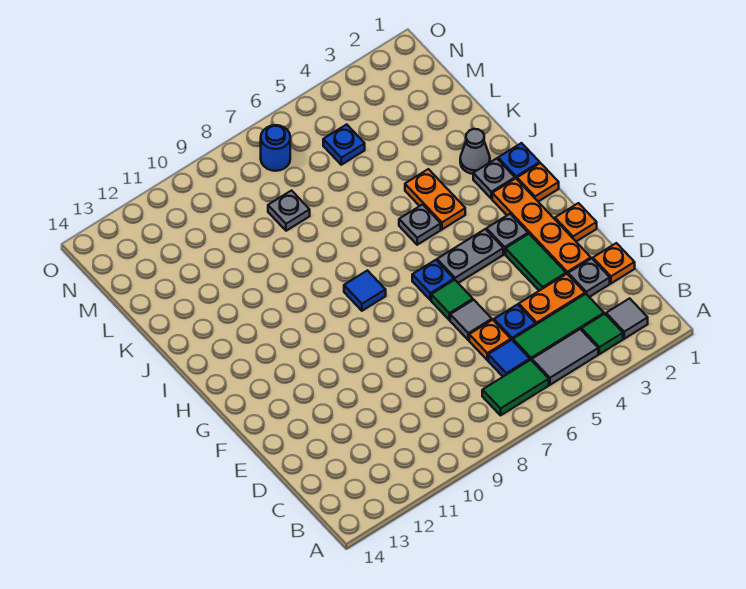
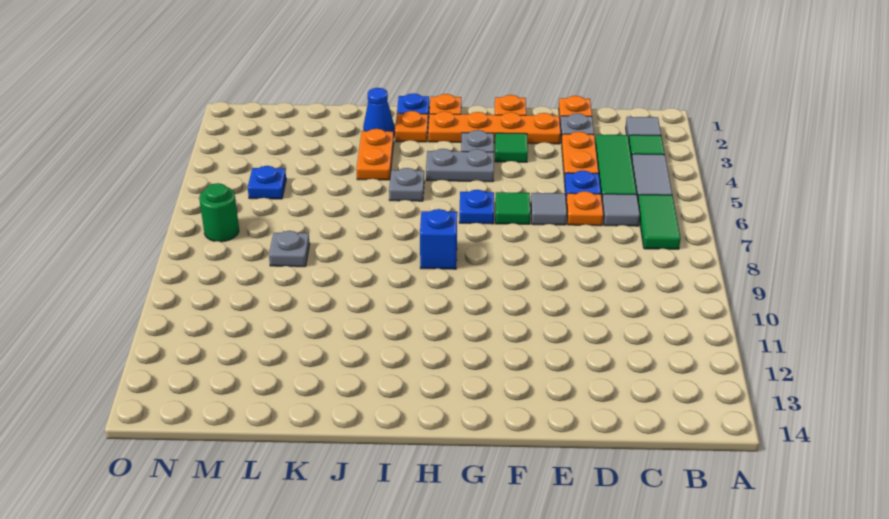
blue 1x1 tile [488,340,530,377] -> grey 1x1 tile [602,194,640,226]
green 1x2 tile [506,234,566,291] -> green 1x1 tile [495,133,528,162]
grey 1x2 plate [437,229,503,283] -> grey 1x2 plate turned to [426,149,494,182]
blue 1x1 tile [344,270,386,311] -> blue 1x1 brick [420,209,457,269]
grey 1x1 plate [473,158,515,199] -> orange 1x1 plate [395,111,428,142]
orange 1x2 plate [405,169,465,229] -> orange 1x2 plate turned to [356,129,394,180]
grey 1x1 cone [460,129,490,174] -> blue 1x1 cone [363,88,395,135]
blue 1x1 round brick [261,125,290,171] -> green 1x1 round brick [199,183,239,242]

